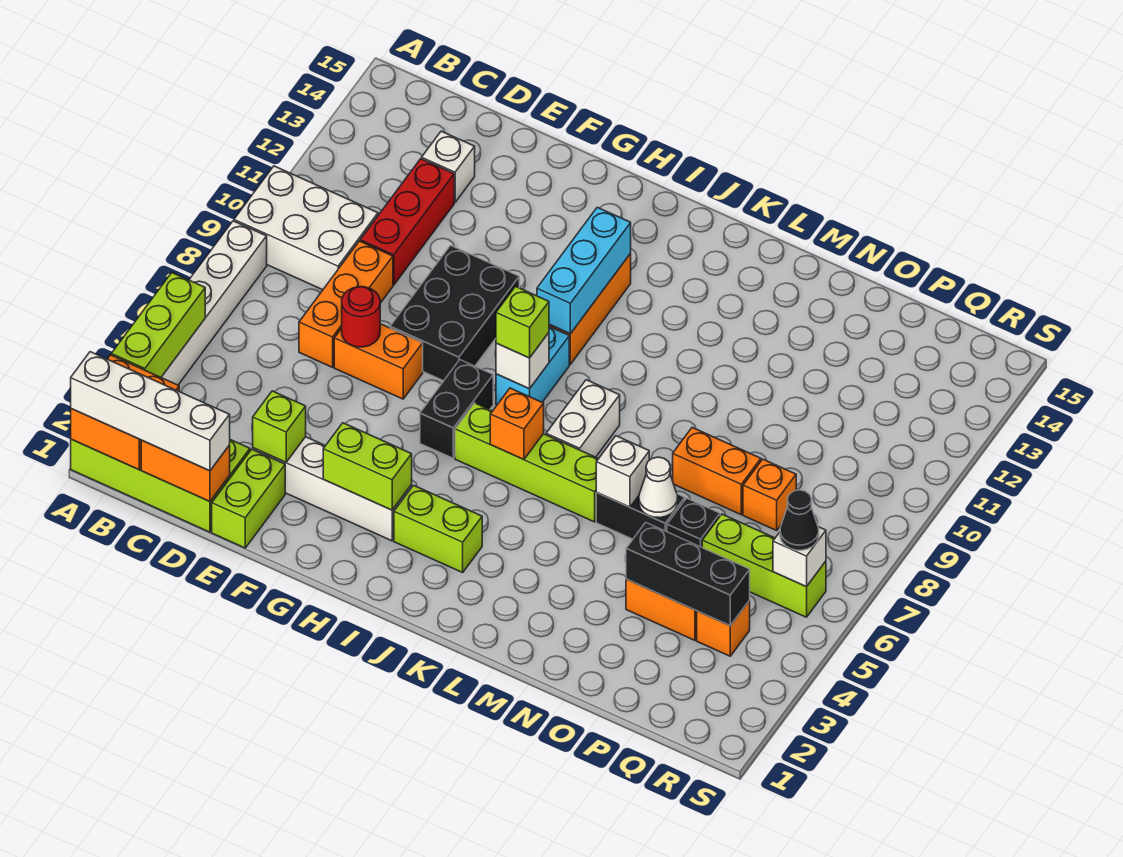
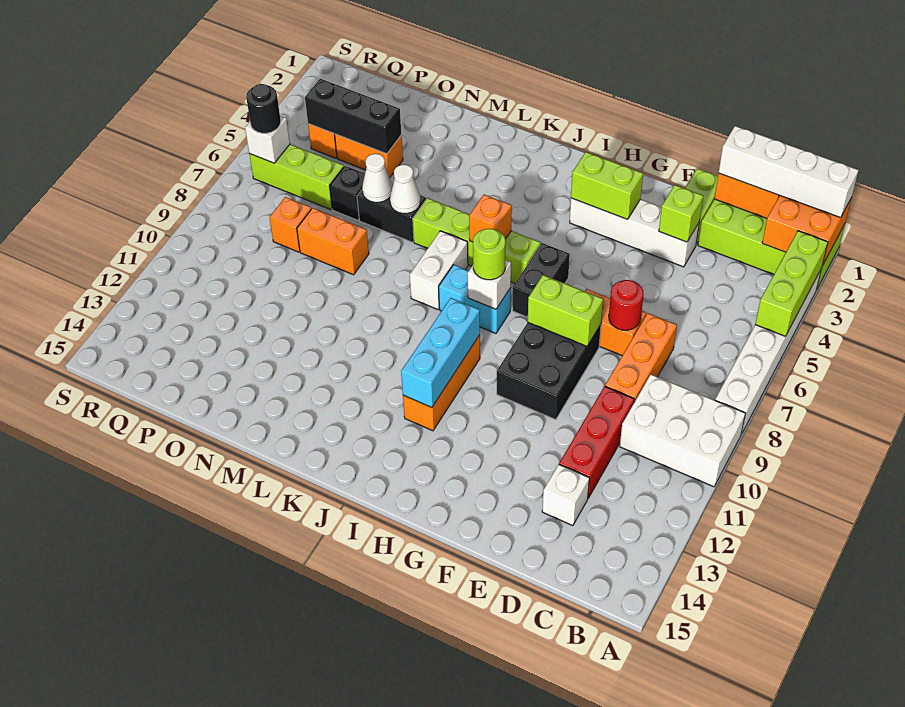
lime 1x2 brick [394,485,482,573] -> lime 1x2 brick moved to [528,275,603,346]
cyan 1x2 brick [496,327,569,405] -> cyan 1x2 brick turned to [439,265,511,333]
lime 1x1 brick [496,286,549,358] -> lime 1x1 round brick [473,229,505,280]
white 1x1 brick [596,436,649,507] -> white 1x1 cone [390,165,420,213]
black 1x1 cone [780,490,819,550] -> black 1x1 round brick [246,84,281,133]

